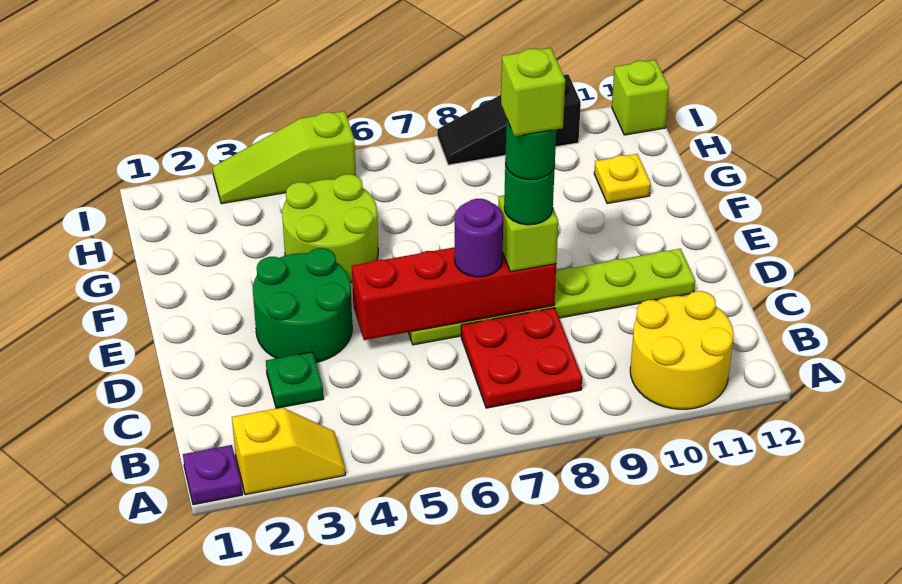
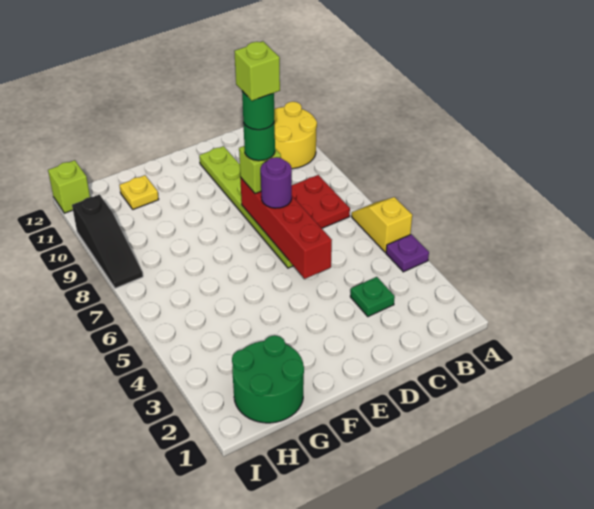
purple 1x1 plate [183,445,242,505] -> purple 1x1 plate moved to [386,234,429,272]
yellow 1x2 slope [232,407,345,495] -> yellow 1x2 slope moved to [352,197,412,253]
green 2x2 round brick [253,248,352,362] -> green 2x2 round brick moved to [232,335,304,423]
lime 2x2 round brick [282,174,378,283] -> none
lime 1x3 slope [213,111,356,204] -> none

